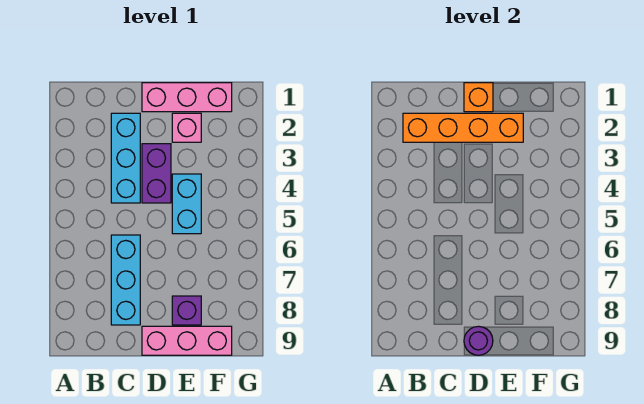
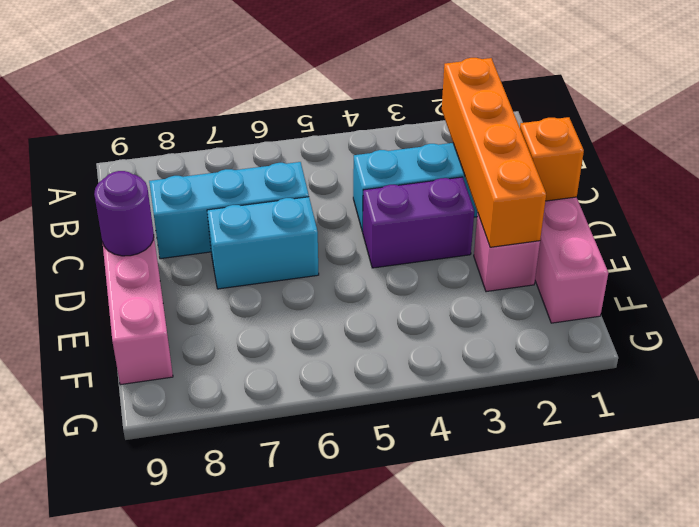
cyan 1x2 brick [172,174,201,234] -> cyan 1x2 brick moved to [207,197,319,289]
purple 1x1 brick [172,296,201,325] -> none

